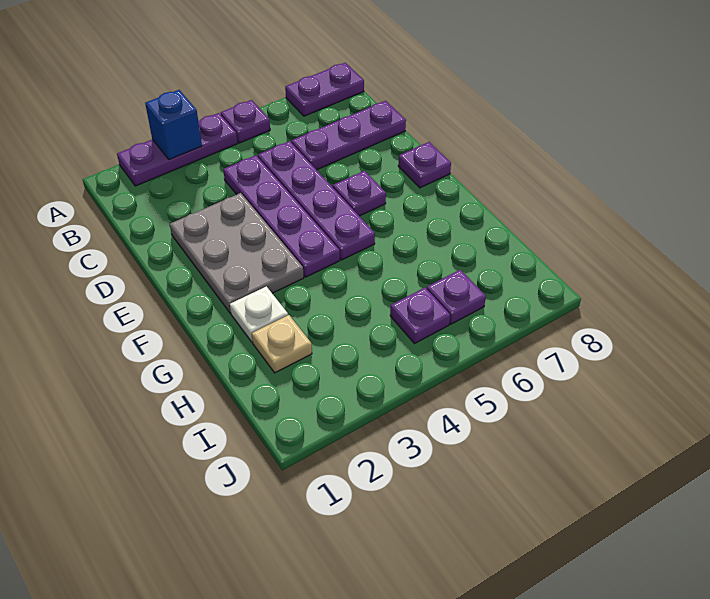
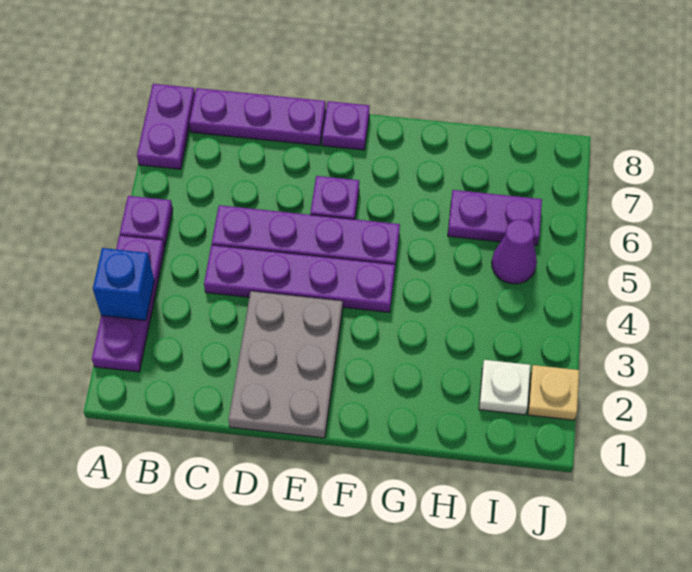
purple 1x3 plate [291,101,406,170] -> purple 1x3 plate turned to [189,88,326,145]
grey 2x3 plate [170,193,304,313] -> grey 2x3 plate turned to [228,291,343,438]
white 1x1 plate [230,286,288,342] -> white 1x1 plate moved to [479,360,530,415]
tan 1x1 plate [252,315,312,373] -> tan 1x1 plate moved to [528,365,579,420]
purple 1x1 plate [390,288,450,343] -> purple 1x1 cone [492,219,537,284]
purple 1x1 plate [427,270,486,324] -> purple 1x2 plate [448,190,542,246]

